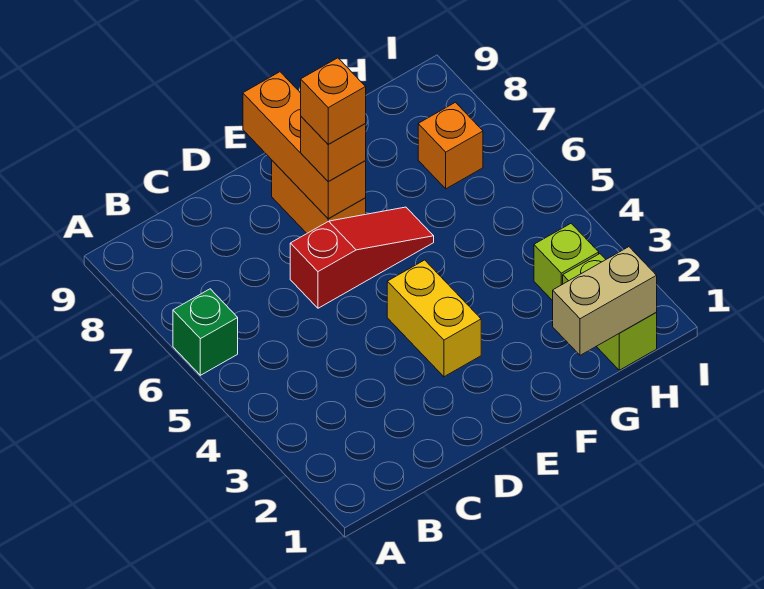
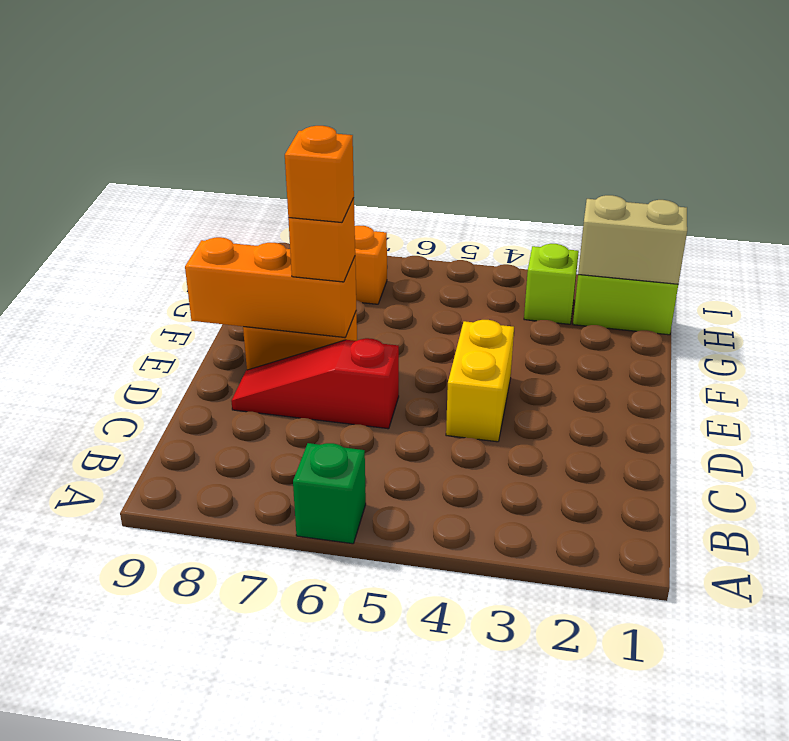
red 1x3 slope [290,207,434,308] -> red 1x3 slope turned to [231,338,399,429]
yellow 1x2 brick [387,260,481,377] -> yellow 1x2 brick turned to [446,320,514,442]
tan 1x2 brick [553,247,657,355] -> tan 1x2 brick turned to [578,195,687,284]

